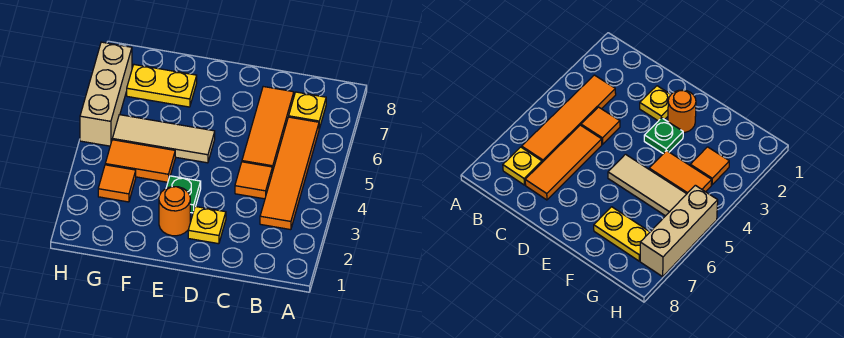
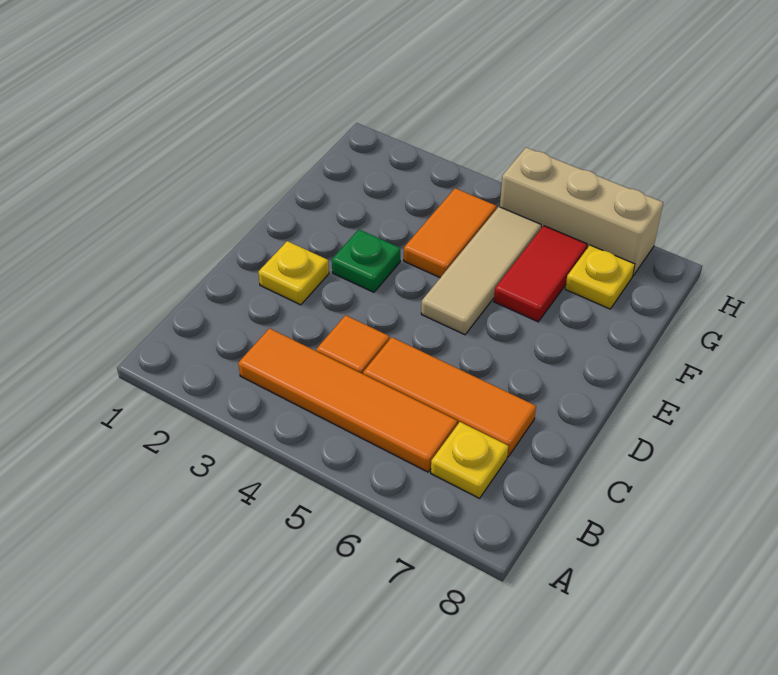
orange 1x1 round brick [159,187,190,236] -> none
none -> red 1x2 tile [494,226,587,322]
yellow 1x2 plate [127,65,197,107] -> yellow 1x1 plate [565,245,635,309]
orange 1x1 tile [98,165,136,202] -> none

